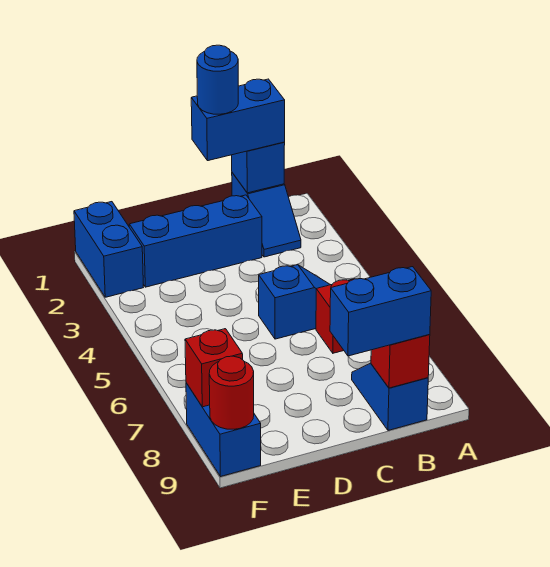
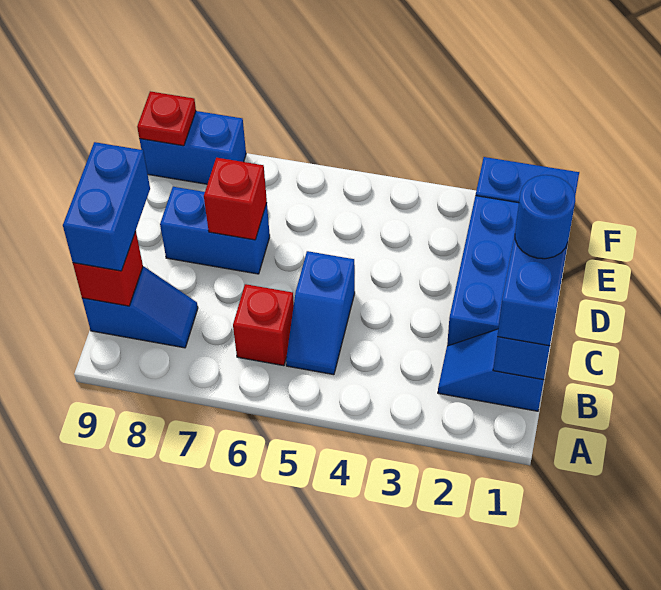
none -> blue 1x2 brick [160,187,270,274]
red 1x1 brick [185,329,243,407] -> red 1x1 brick moved to [204,158,267,240]
red 1x1 round brick [209,356,254,429] -> red 1x1 plate [137,91,196,146]

